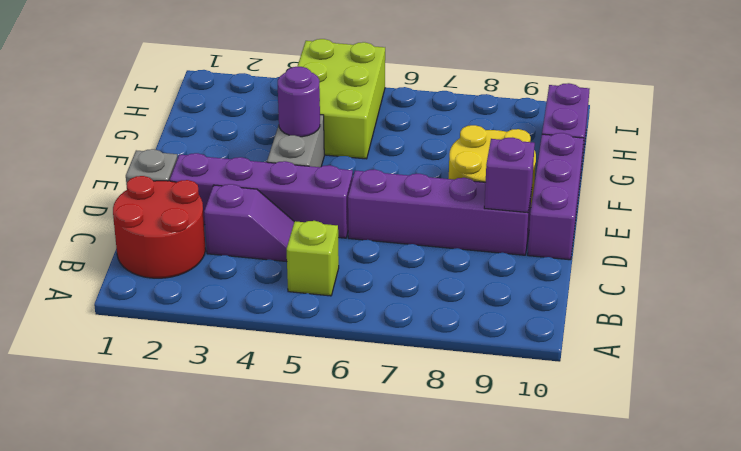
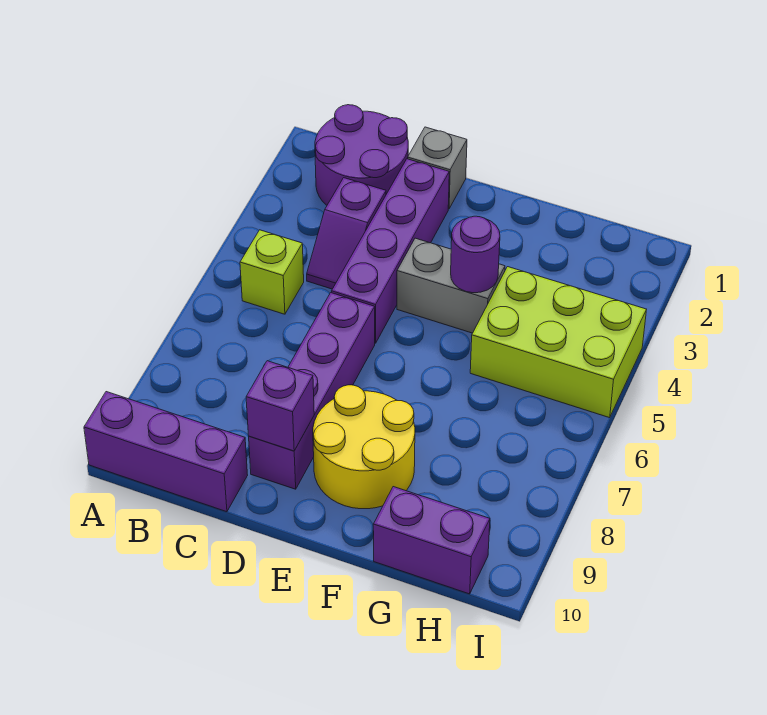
red 2x2 round brick [113,176,206,278] -> purple 2x2 round brick [315,105,408,205]
purple 1x3 brick [528,133,584,260] -> purple 1x3 brick moved to [84,392,248,512]

